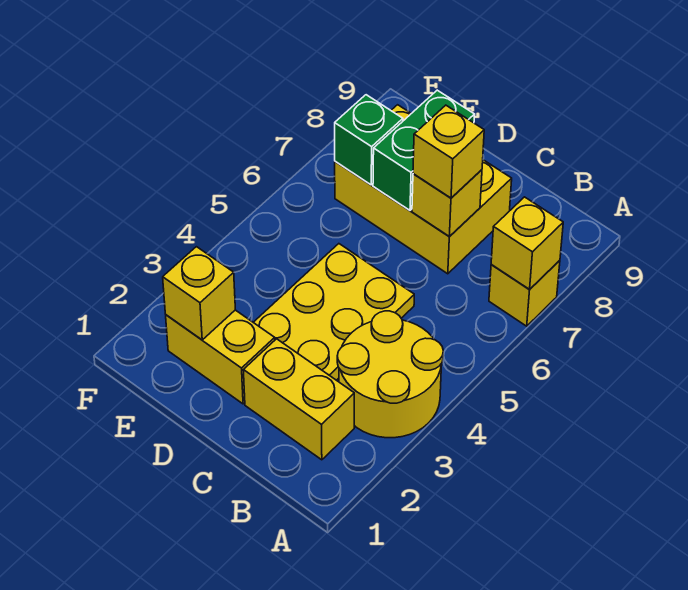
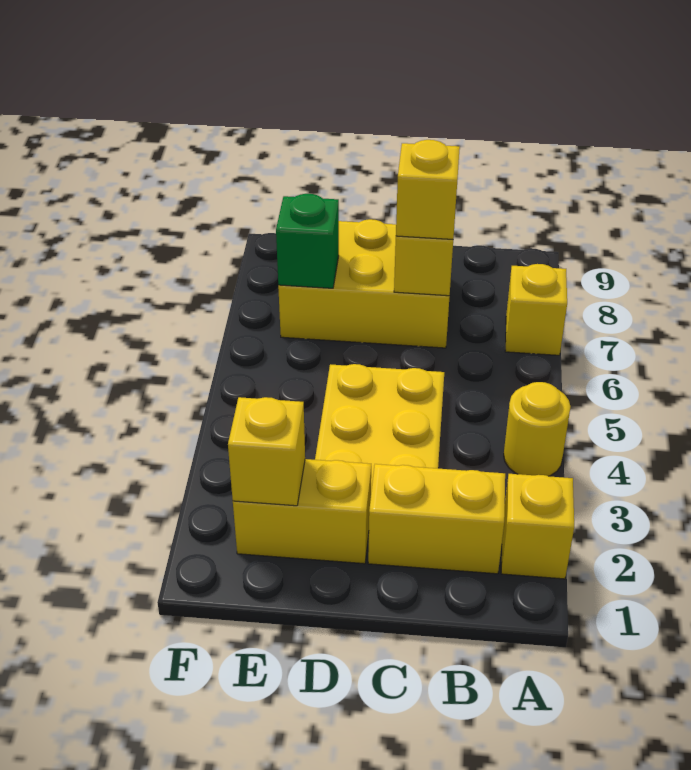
yellow 2x2 round brick [337,311,443,438] -> yellow 1x1 round brick [504,382,571,476]
yellow 1x1 brick [491,197,563,290] -> yellow 1x1 brick moved to [501,474,574,579]
green 1x2 brick [373,90,475,210] -> none

